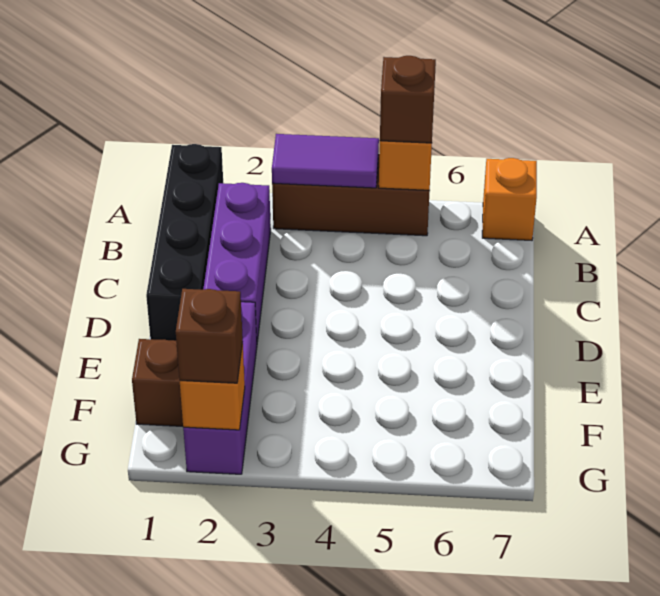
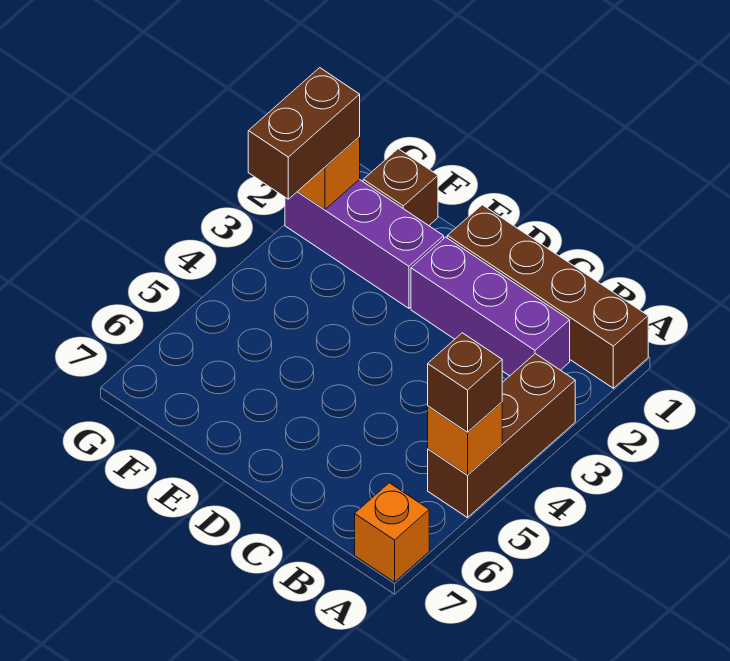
black 1x4 brick [146,144,223,341] -> brown 1x4 brick [447,205,648,388]
purple 1x2 tile [272,134,379,188] -> none
brown 1x1 brick [176,289,243,383] -> brown 1x2 brick [248,68,360,199]

